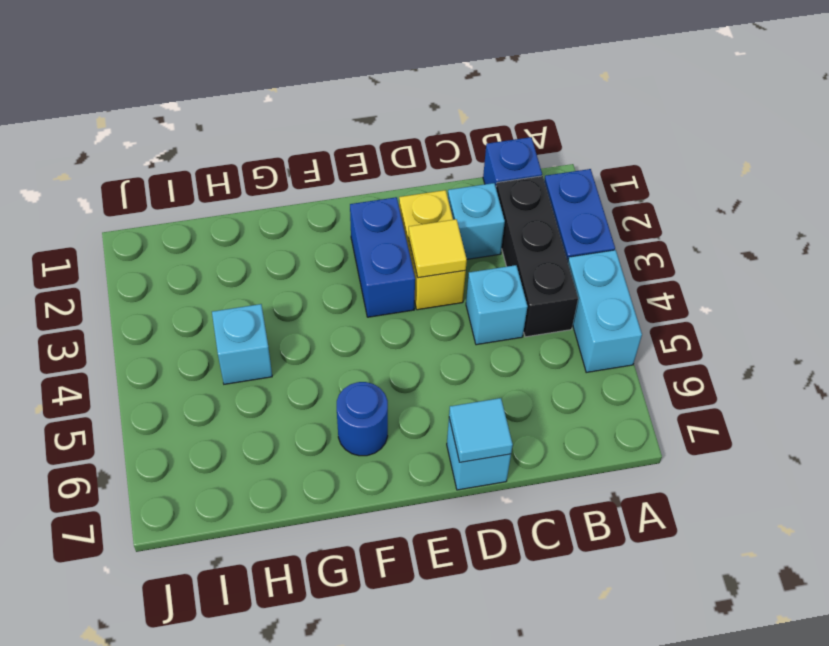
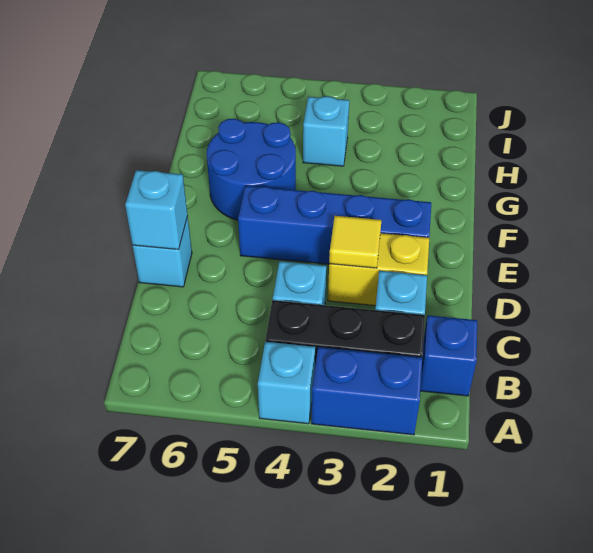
cyan 1x2 brick [568,250,642,372] -> cyan 1x1 brick [258,342,315,424]
cyan 1x1 tile [449,398,513,462] -> cyan 1x1 brick [125,170,188,249]
blue 1x2 brick [350,197,415,317] -> blue 1x4 brick [238,186,431,264]
blue 1x1 round brick [337,382,388,456] -> blue 2x2 round brick [206,119,296,220]

